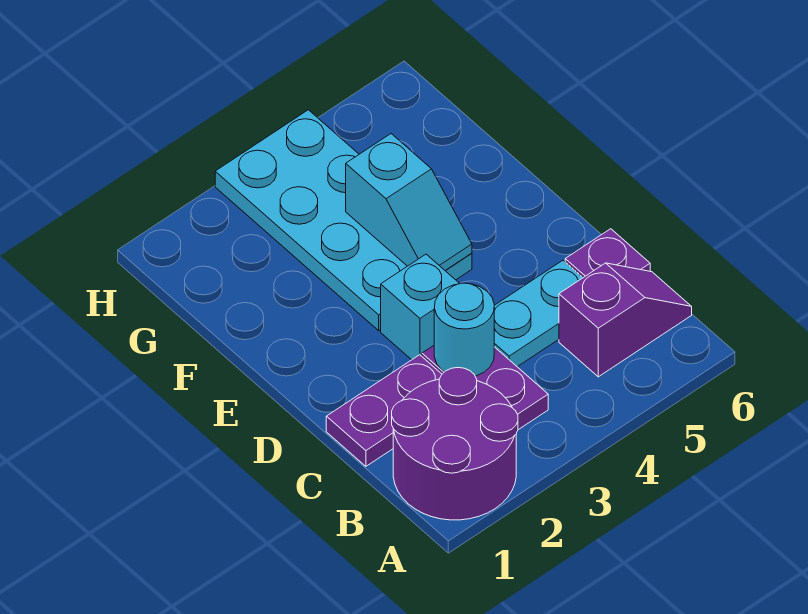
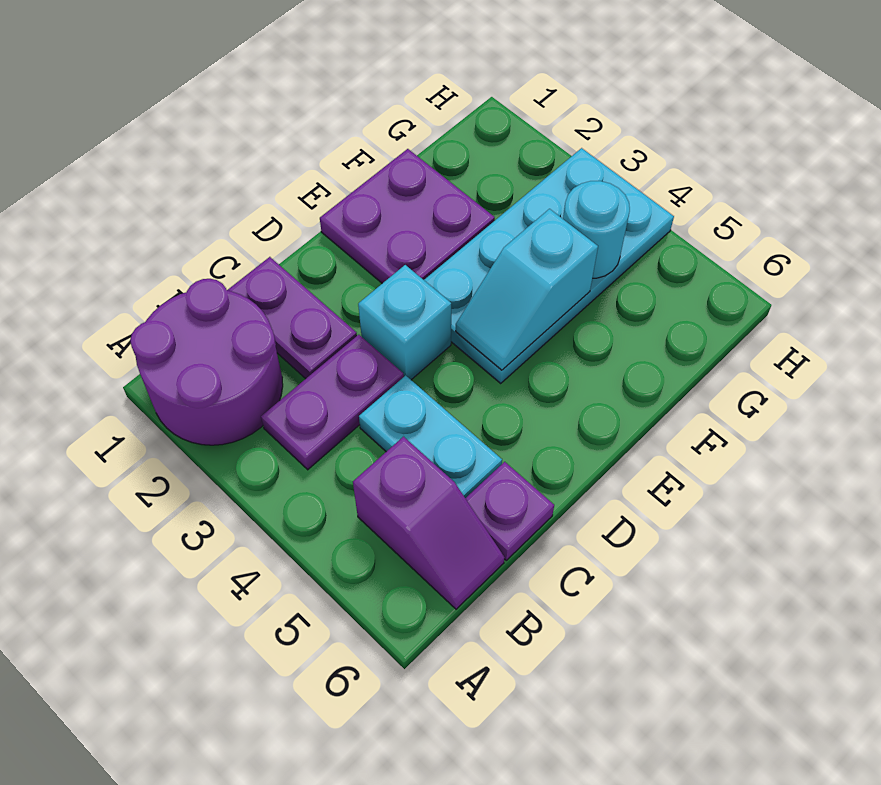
cyan 1x1 round brick [434,283,494,376] -> cyan 1x1 round brick moved to [563,181,630,278]
none -> purple 2x2 plate [320,149,495,283]

